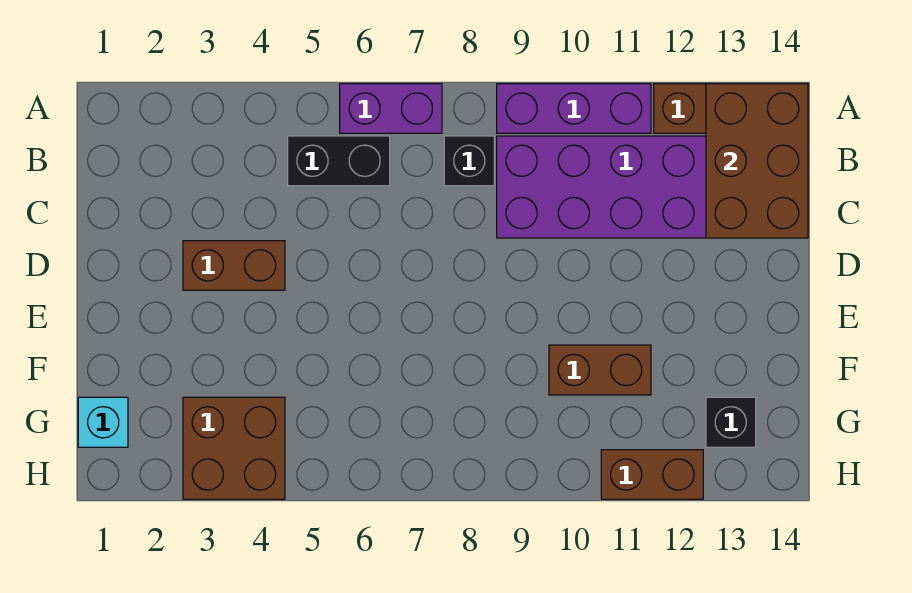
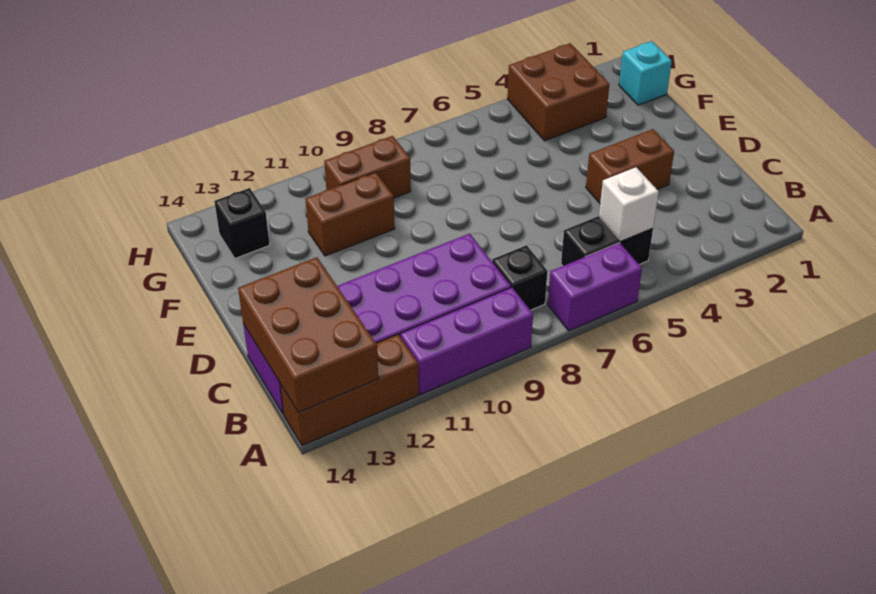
none -> white 1x1 brick [599,167,659,240]
brown 1x2 brick [601,450,703,499] -> brown 1x2 brick moved to [324,136,411,198]

